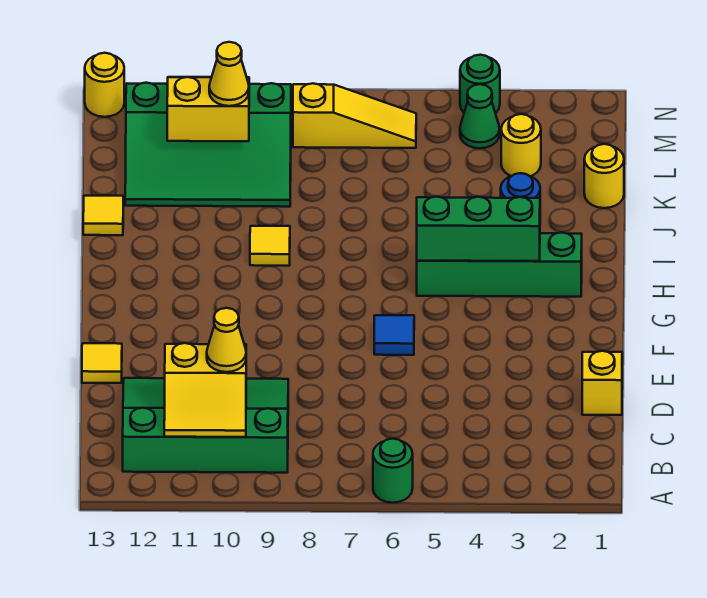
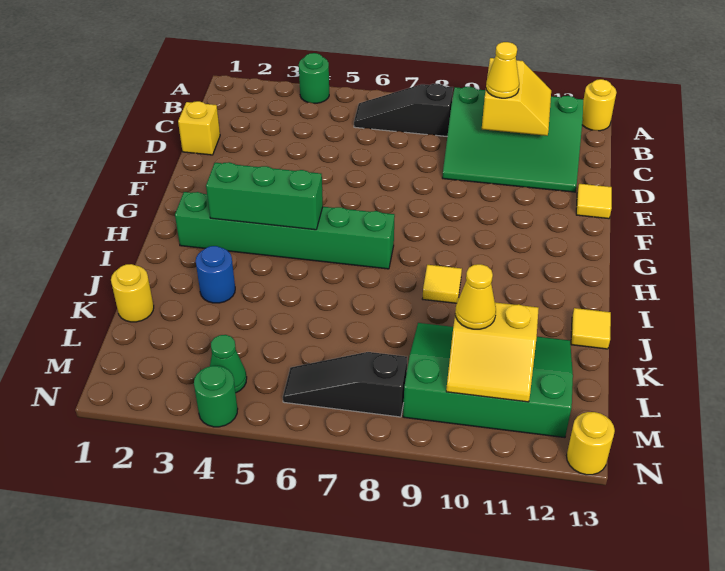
green 1x1 round brick [373,439,413,503] -> green 1x1 round brick moved to [299,53,329,103]
none -> black 1x3 slope [354,84,453,136]
yellow 2x2 slope [164,343,246,437] -> yellow 2x2 slope turned to [482,58,551,136]
blue 1x1 tile [374,315,414,355] -> none
green 1x4 brick [417,233,582,297] -> green 1x6 brick [175,192,395,269]
yellow 1x1 round brick [501,114,541,176] -> yellow 1x1 round brick moved to [582,79,616,131]
yellow 1x3 slope [293,83,416,148] -> black 1x3 slope [283,352,407,417]

